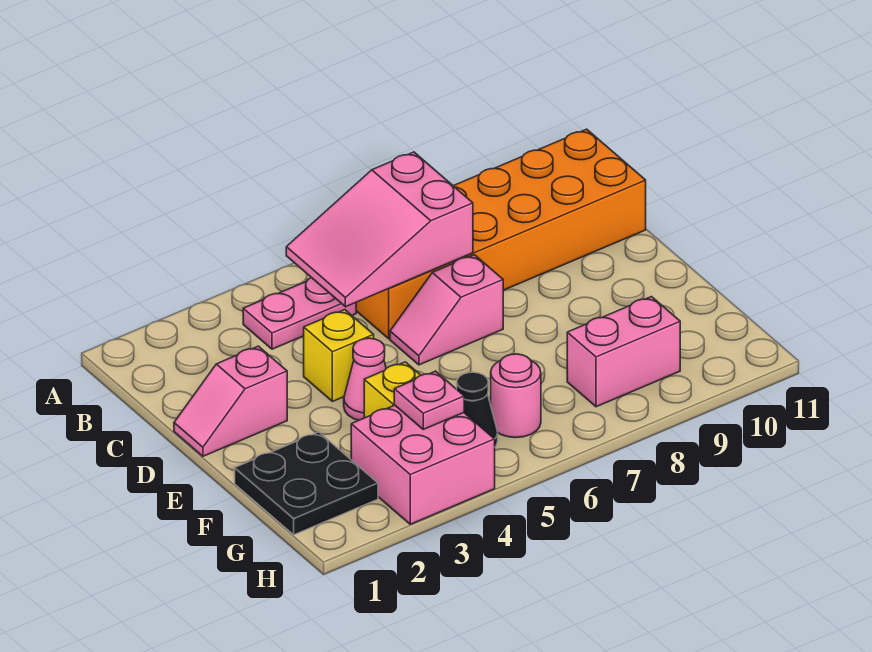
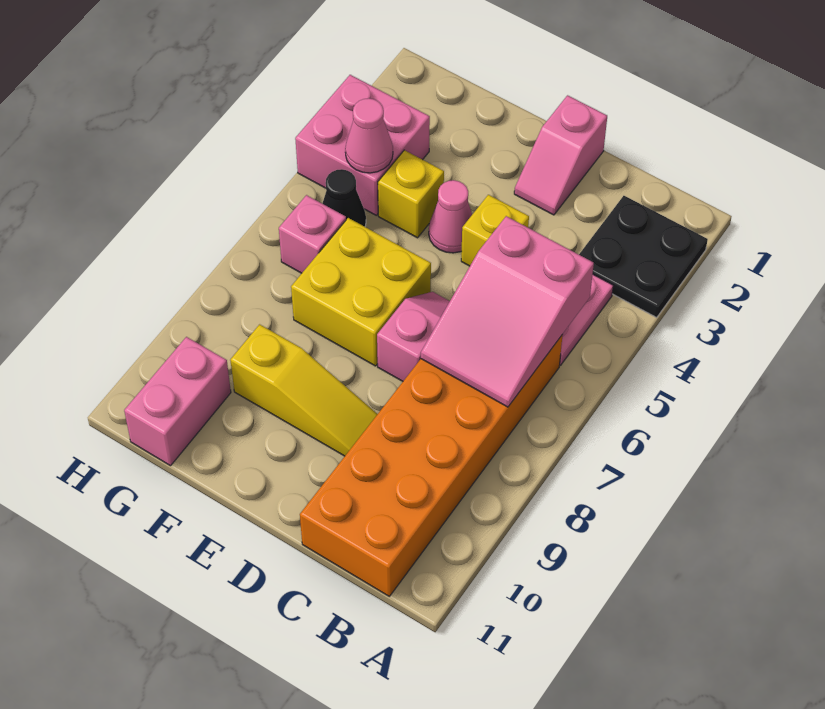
pink 2x3 slope [286,152,473,307] -> pink 2x3 slope turned to [421,216,594,407]
pink 1x2 slope [174,346,287,456] -> pink 1x2 slope turned to [514,95,607,215]
none -> yellow 1x3 slope [230,324,377,456]
none -> yellow 2x2 brick [291,218,431,366]
black 2x2 plate [235,432,378,535] -> black 2x2 plate moved to [579,196,708,318]
pink 1x1 plate [394,371,464,429] -> pink 1x1 cone [345,98,393,173]
pink 1x1 round brick [491,354,541,438] -> pink 1x1 brick [279,195,346,273]
pink 1x2 brick [567,297,680,407] -> pink 1x2 brick moved to [124,337,231,466]

